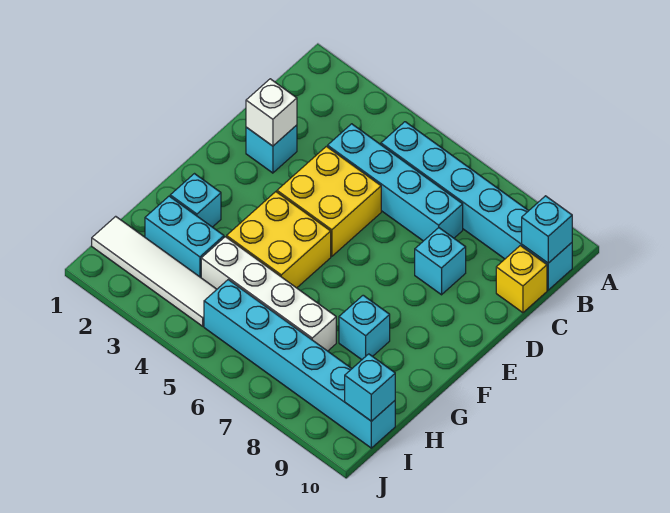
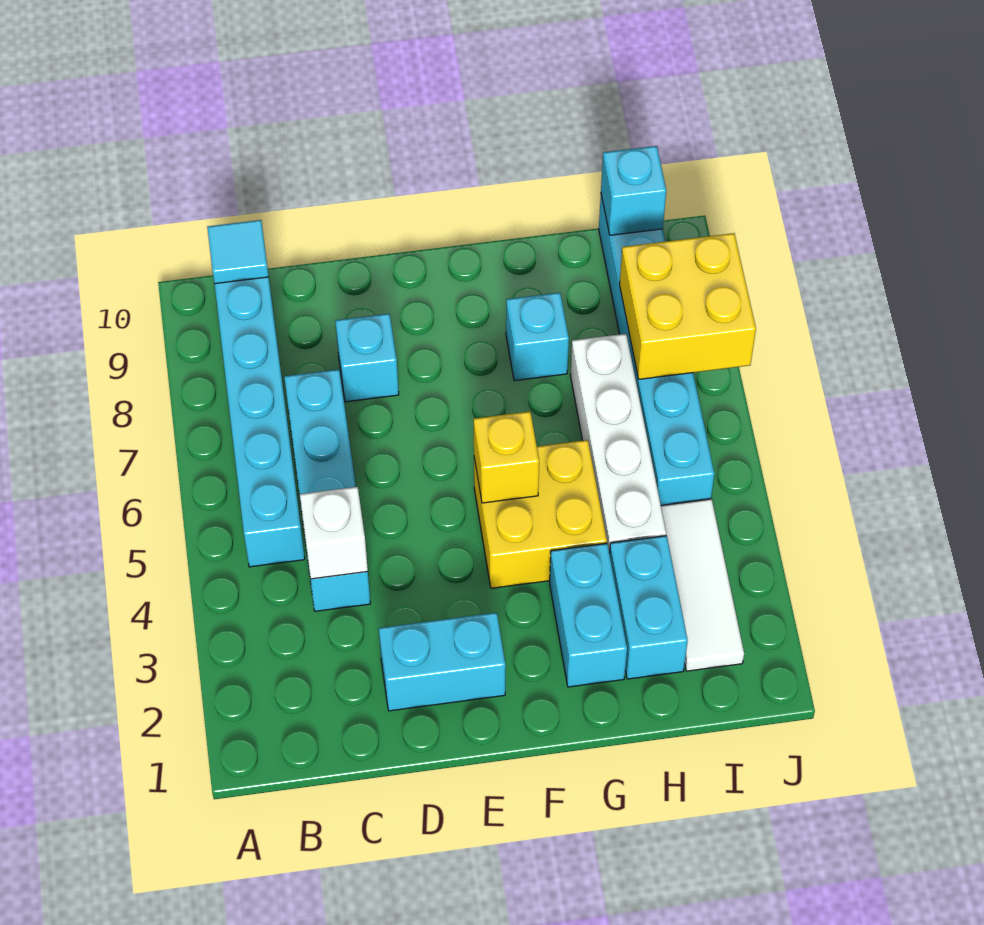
cyan 1x1 brick [522,196,572,263] -> cyan 1x1 tile [207,220,269,284]
yellow 1x1 brick [496,246,547,313] -> yellow 1x1 brick moved to [474,412,539,503]
cyan 1x1 brick [246,125,297,173] -> cyan 1x2 brick [379,613,506,711]
white 1x1 brick [246,79,297,146] -> white 1x1 brick moved to [300,487,368,579]
yellow 2x2 brick [277,146,381,256] -> yellow 2x2 brick moved to [620,233,756,379]
cyan 1x1 brick [170,174,221,227] -> cyan 1x2 brick [550,543,627,687]
white 1x4 tile [92,216,217,326] -> white 1x3 tile [661,499,744,671]

